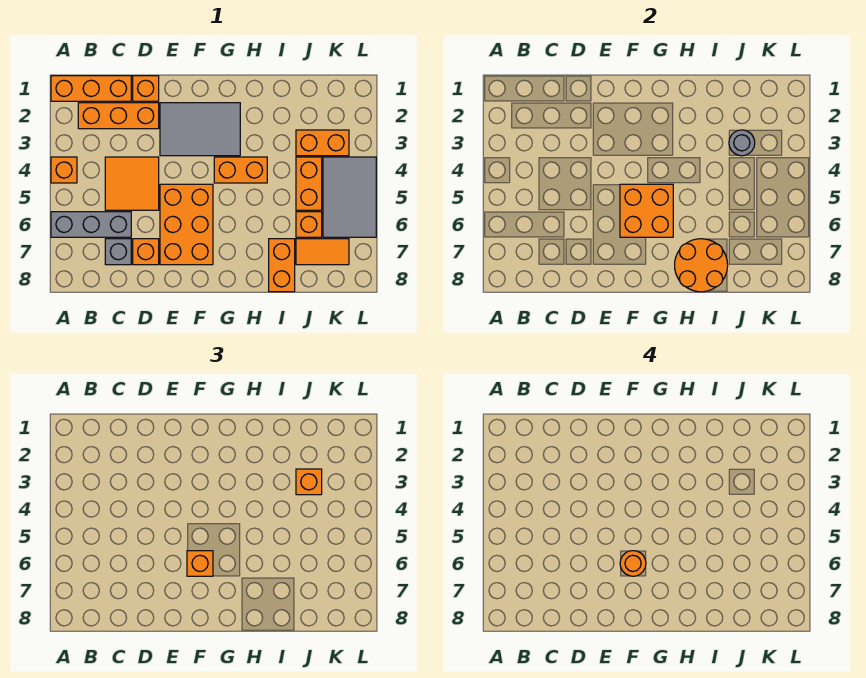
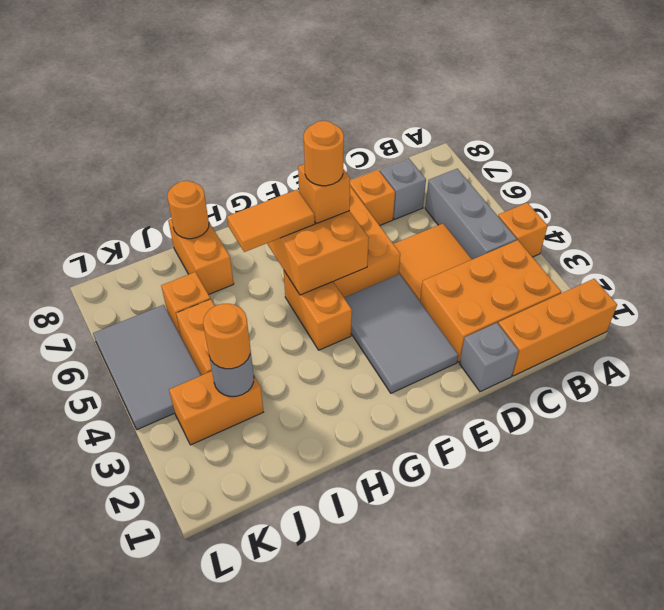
grey 1x3 brick [51,212,131,237] -> grey 1x3 brick turned to [425,169,517,259]
orange 1x3 brick [78,103,159,129] -> orange 2x3 brick [420,240,561,362]
orange 1x1 brick [133,76,159,101] -> grey 1x1 brick [460,323,519,392]
grey 2x3 tile [160,103,240,156] -> grey 2x3 tile turned to [344,274,458,393]
orange 1x2 brick [214,157,267,183] -> orange 1x2 brick turned to [284,271,352,350]
orange 2x2 round brick [675,239,728,292] -> orange 1x1 round brick [167,181,209,239]
orange 1x1 brick [296,469,322,495] -> orange 1x1 round brick [203,304,250,369]
orange 1x2 tile [296,239,349,265] -> orange 1x2 tile moved to [227,190,315,252]

